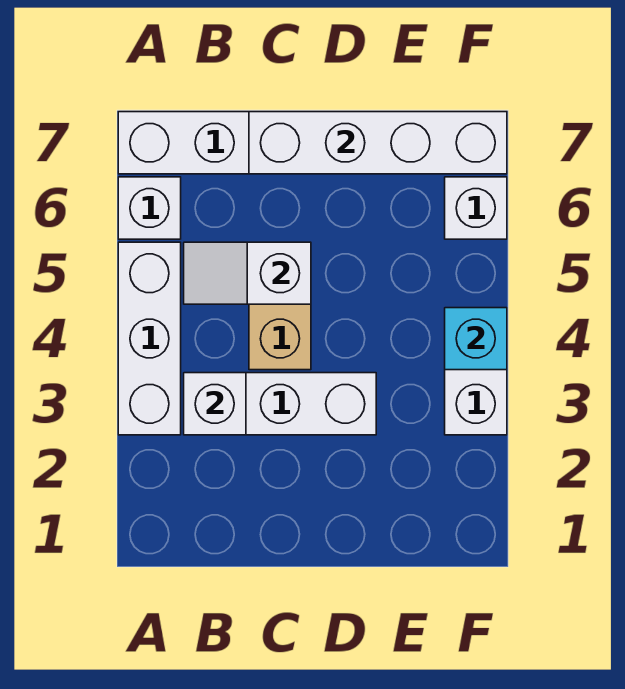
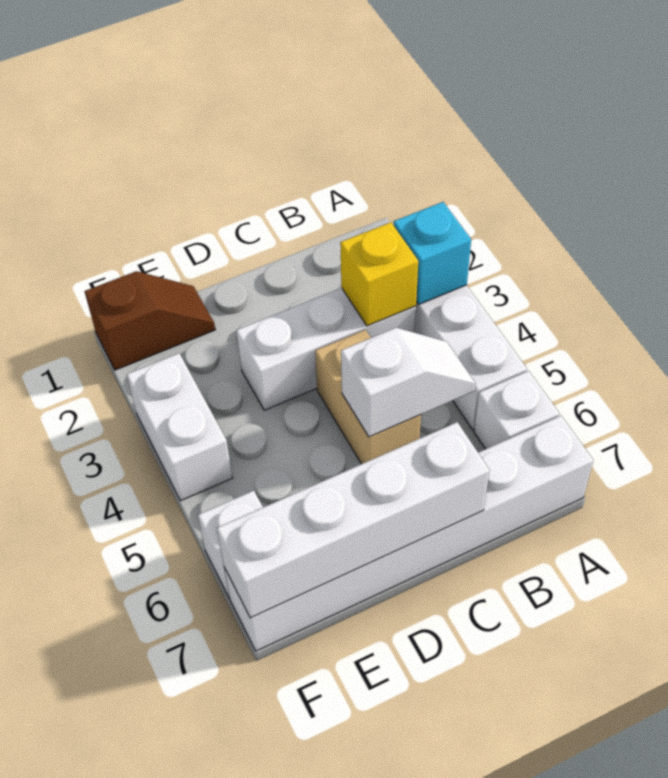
white 1x1 brick [184,373,246,435] -> yellow 1x1 brick [340,222,418,326]
none -> brown 1x2 slope [84,271,215,370]
cyan 1x1 brick [445,308,507,370] -> cyan 1x1 brick moved to [394,202,471,305]

